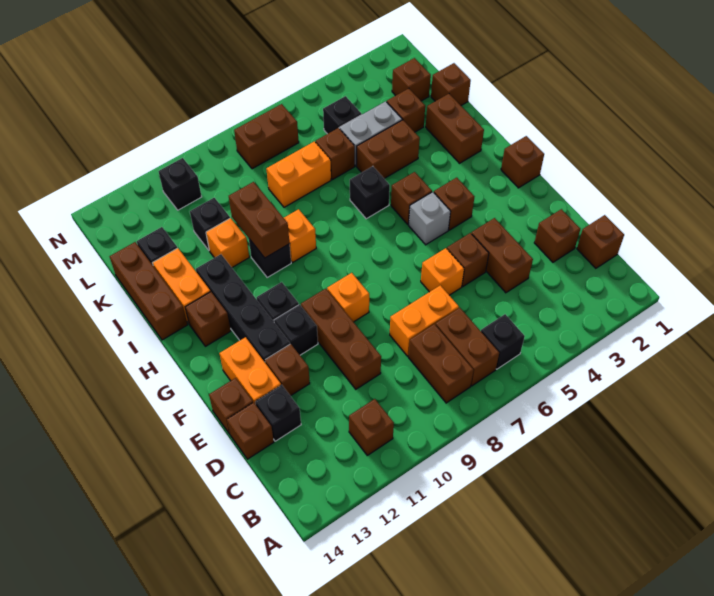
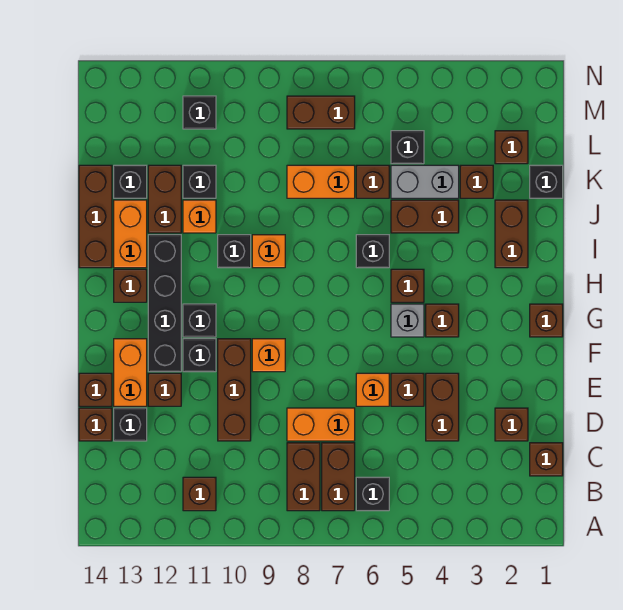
brown 1x2 brick [229,182,290,258] -> brown 1x2 brick moved to [148,165,181,233]
brown 1x1 brick [431,63,471,105] -> black 1x1 brick [530,165,563,198]

